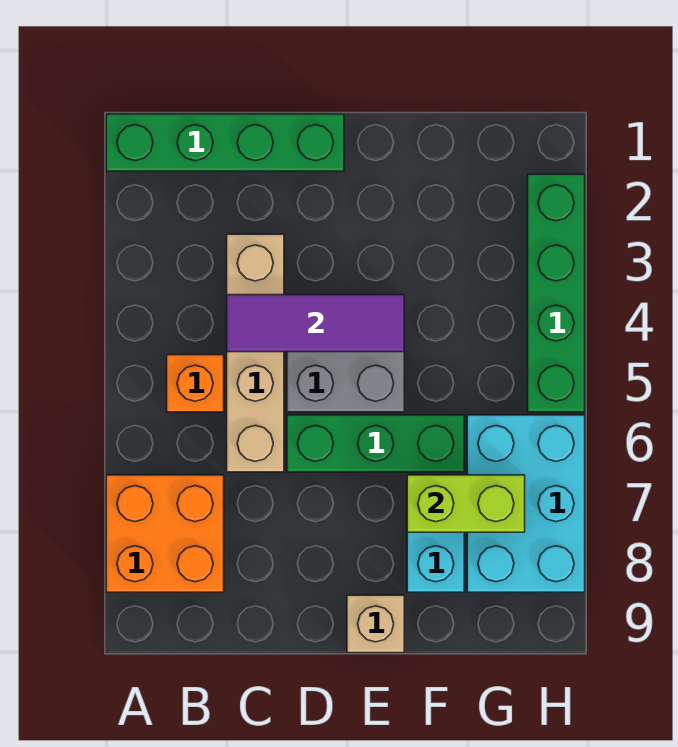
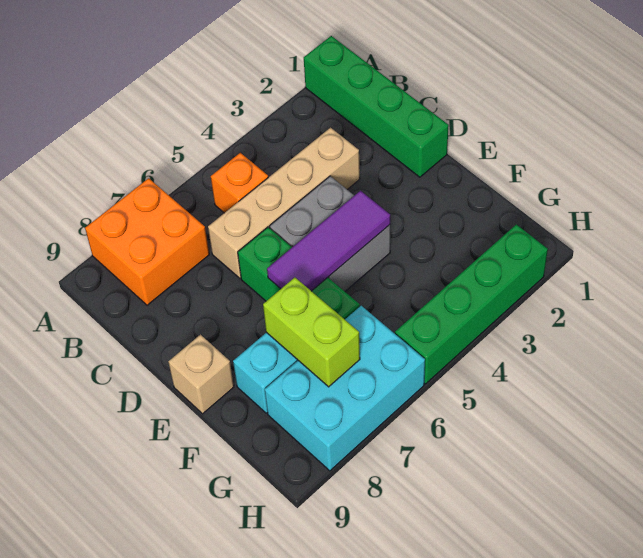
purple 1x3 tile [227,295,404,352] -> purple 1x3 tile turned to [267,191,390,291]

